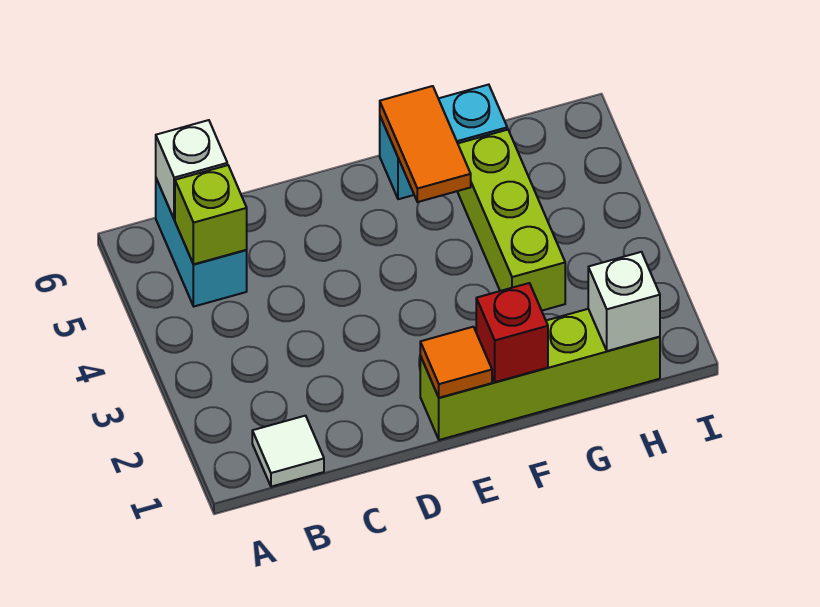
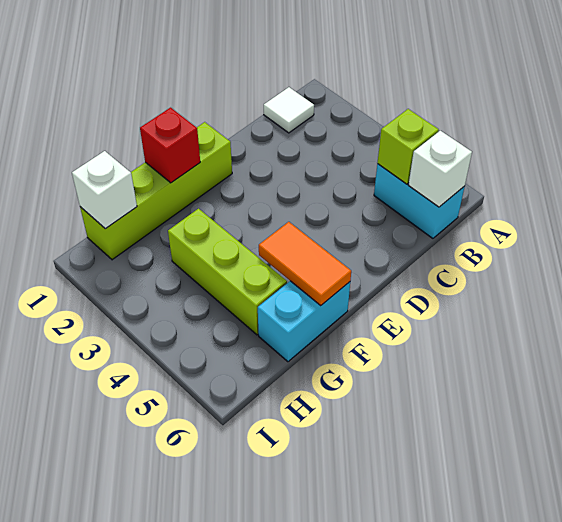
orange 1x1 tile [420,327,492,398] -> none

